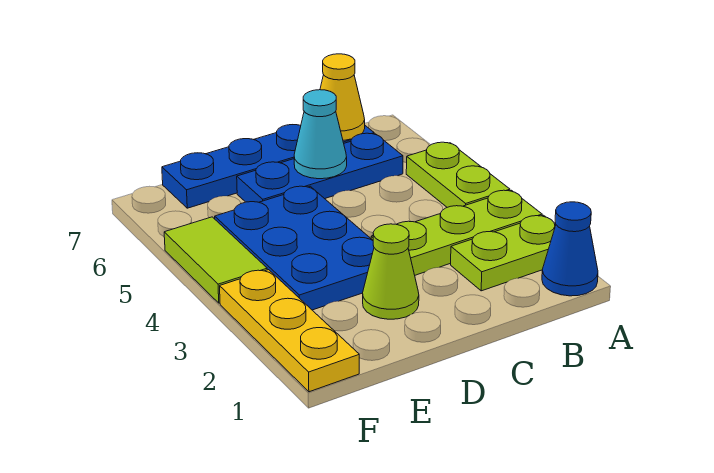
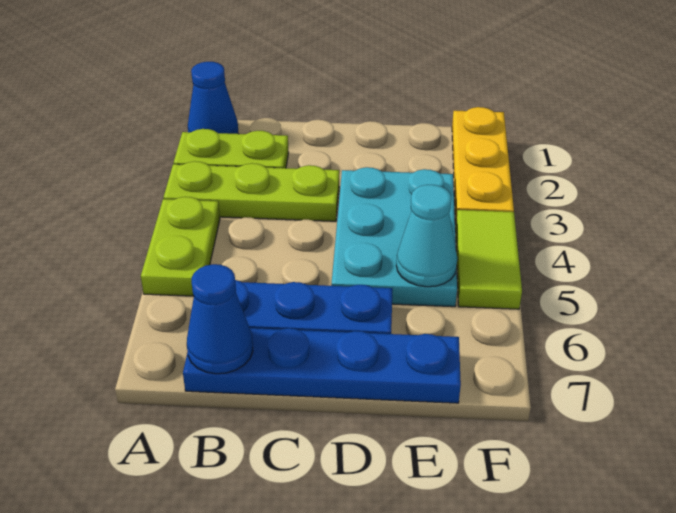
yellow 1x1 cone [320,54,365,140] -> blue 1x1 cone [187,264,253,374]
cyan 1x1 cone [294,90,347,179] -> cyan 1x1 cone moved to [396,185,457,287]
lime 1x1 cone [363,224,419,319] -> none
blue 2x3 plate [215,186,374,310] -> cyan 2x3 plate [331,167,457,307]

